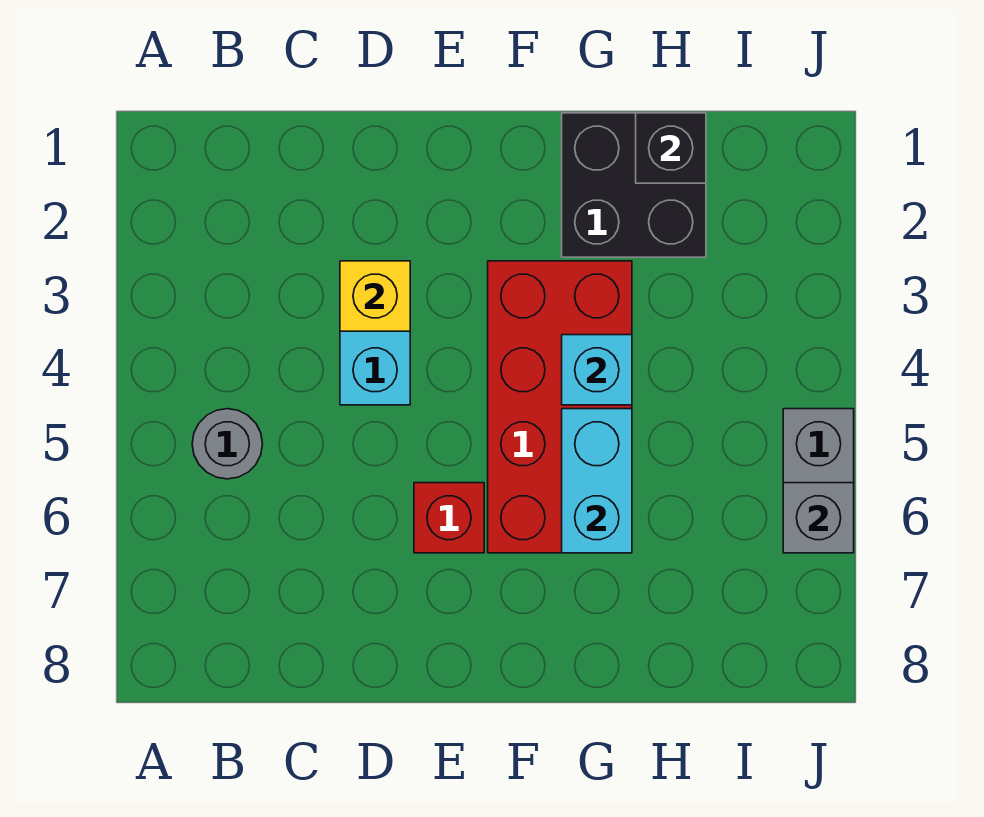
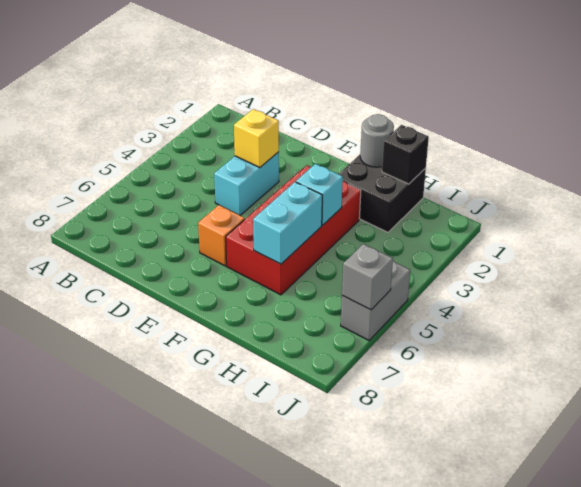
grey 1x1 round brick [192,409,263,479] -> grey 1x1 round brick moved to [360,114,394,167]
red 1x1 brick [414,483,484,553] -> orange 1x1 brick [198,205,245,266]

